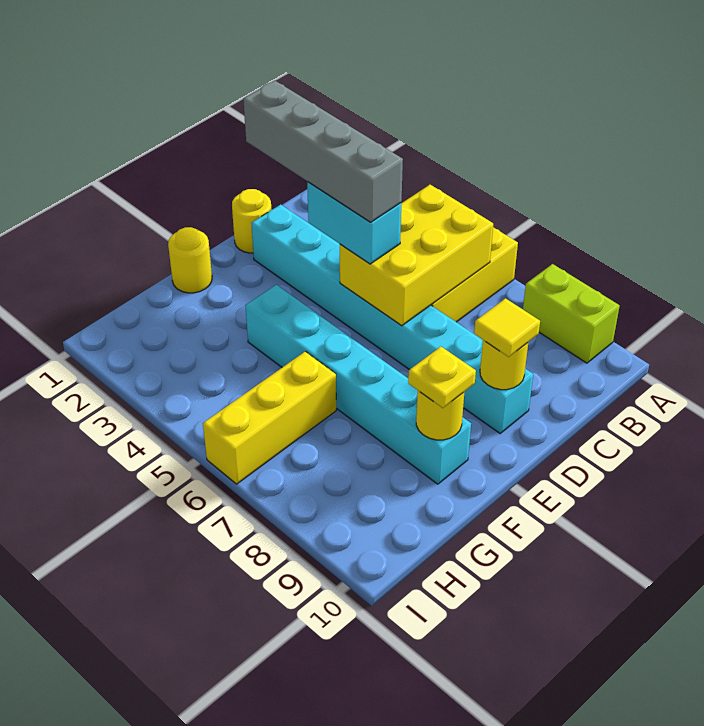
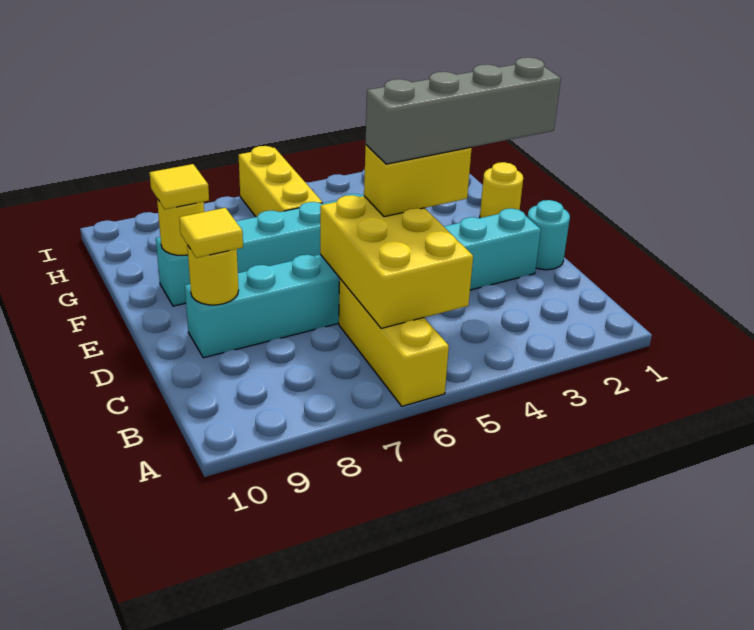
lime 1x2 brick [523,264,620,363] -> none
yellow 1x1 round brick [232,189,271,253] -> cyan 1x1 round brick [528,200,570,270]
cyan 1x2 brick [307,182,401,264] -> yellow 1x2 brick [364,145,472,217]
yellow 1x1 plate [408,347,476,408] -> yellow 1x1 tile [149,164,209,209]

